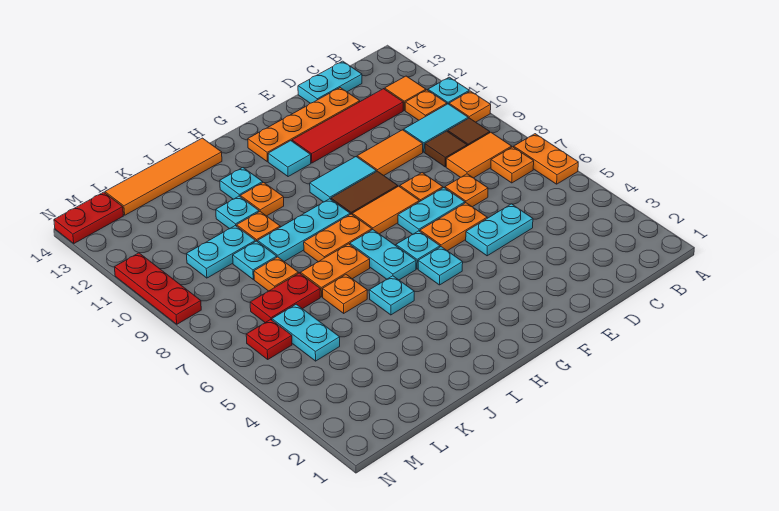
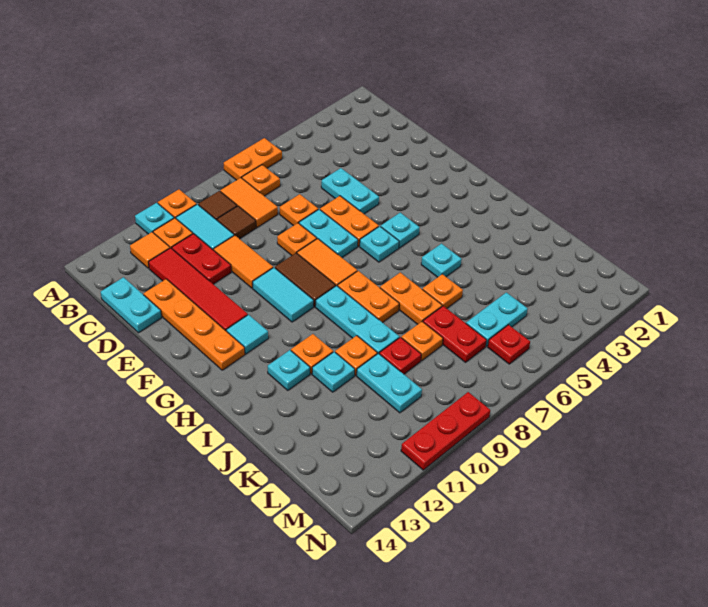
cyan 1x2 plate [350,230,416,280] -> none
orange 1x4 tile [105,138,222,215] -> none
cyan 1x1 plate [233,241,277,279] -> red 1x1 plate [379,337,421,374]
red 1x2 plate [54,192,123,243] -> red 1x2 plate moved to [172,234,231,284]

